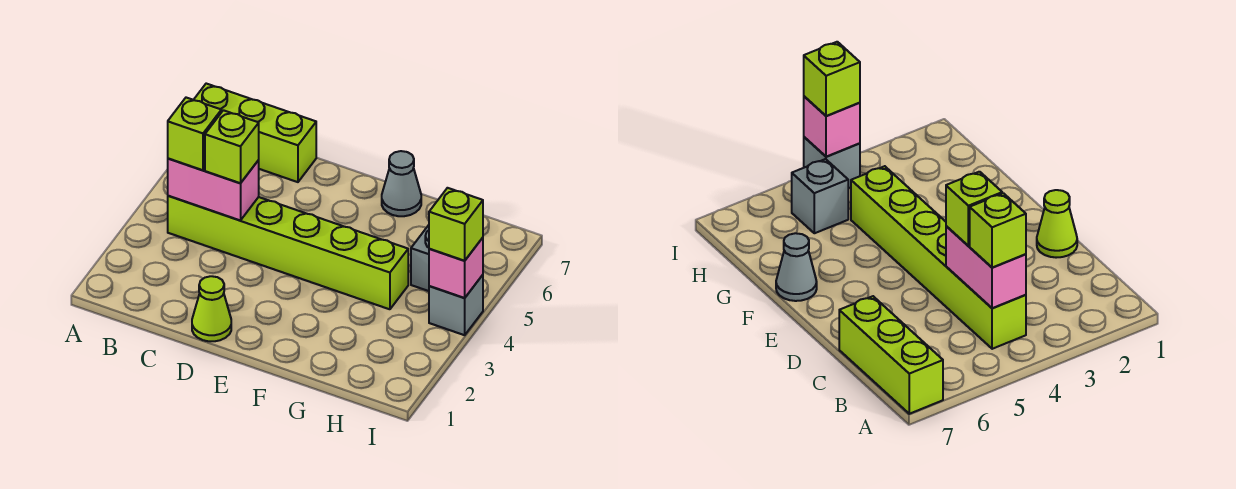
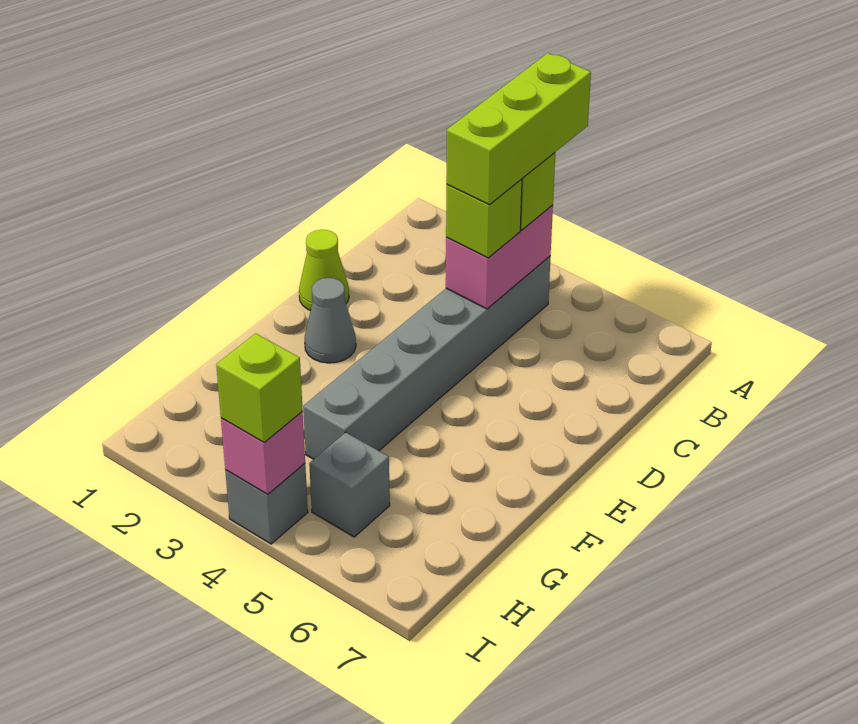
lime 1x3 brick [194,84,316,182] -> lime 1x3 brick moved to [446,53,591,205]
lime 1x6 brick [168,196,408,309] -> grey 1x6 brick [303,256,551,459]
grey 1x1 cone [382,151,421,216] -> grey 1x1 cone moved to [305,278,356,363]

